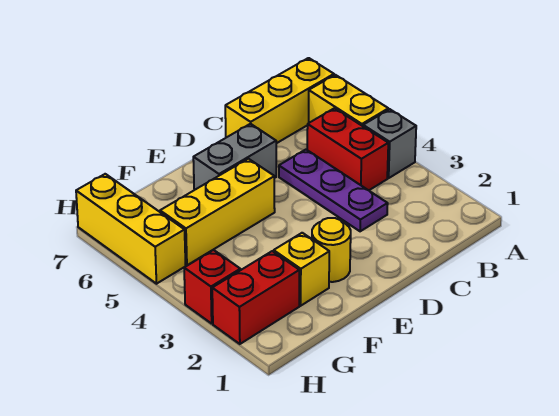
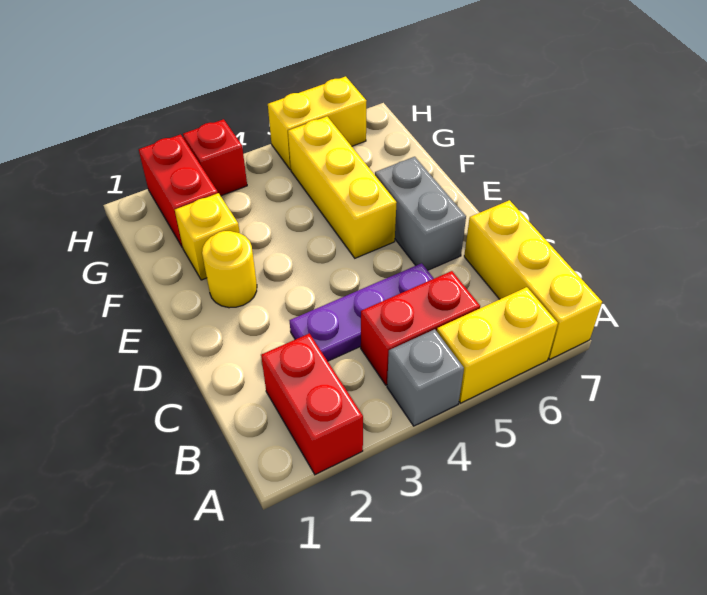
none -> red 1x2 brick [261,333,363,475]
yellow 1x3 brick [76,174,186,284] -> yellow 1x2 brick [268,76,366,170]

